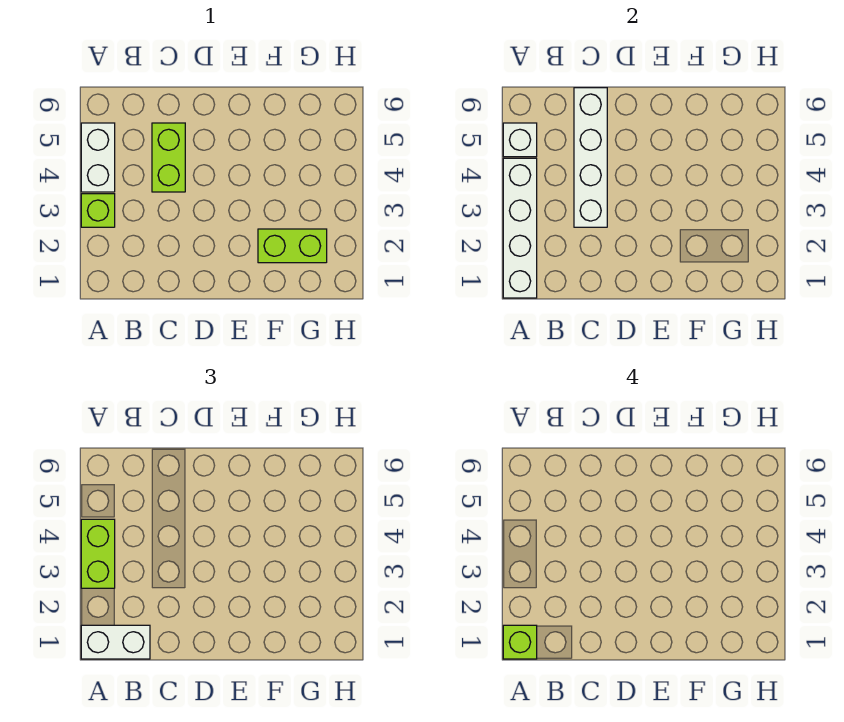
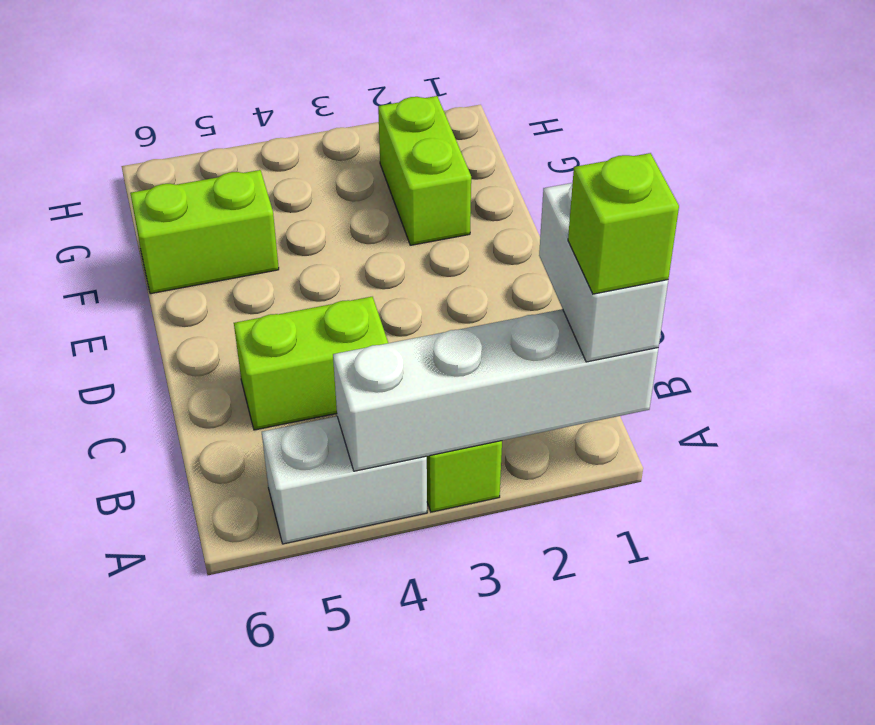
lime 1x2 brick [81,519,115,588] -> lime 1x2 brick moved to [130,170,279,294]
white 1x1 brick [503,123,537,157] -> none
white 1x4 brick [574,88,607,227] -> none

